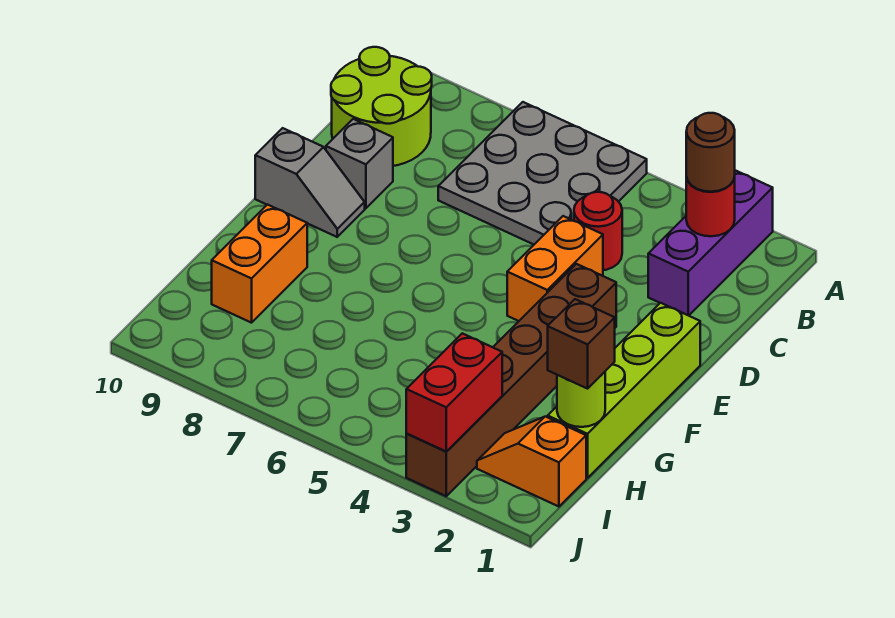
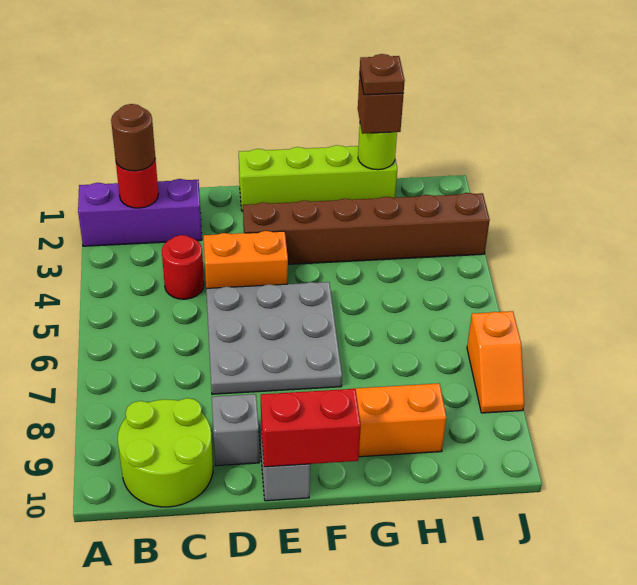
grey 3x3 plate [438,102,647,244] -> grey 3x3 plate moved to [206,282,342,394]
none -> brown 1x1 plate [360,54,405,95]
orange 1x2 slope [477,417,586,507] -> orange 1x2 slope moved to [467,311,524,413]
red 1x2 brick [406,333,502,452] -> red 1x2 brick moved to [261,389,361,467]

